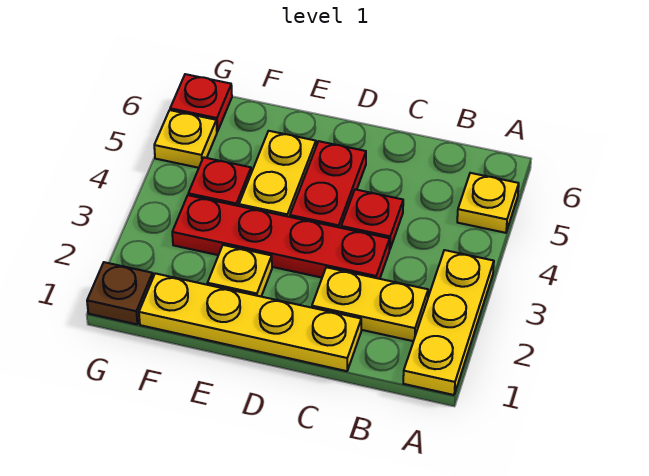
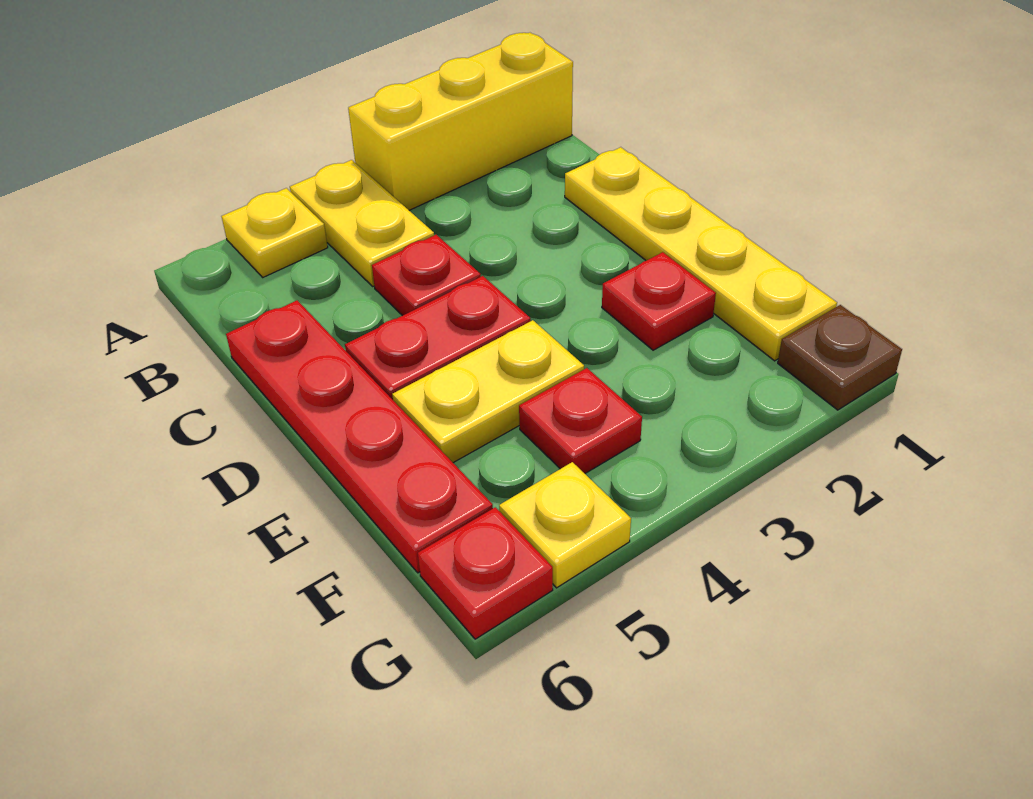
yellow 1x3 plate [403,250,494,395] -> yellow 1x3 brick [348,33,573,210]
yellow 1x2 plate [312,267,428,341] -> yellow 1x2 plate moved to [290,160,434,286]
red 1x4 plate [172,195,390,279] -> red 1x4 plate moved to [226,300,493,573]
yellow 1x1 plate [208,245,272,296] -> red 1x1 plate [602,252,716,350]

